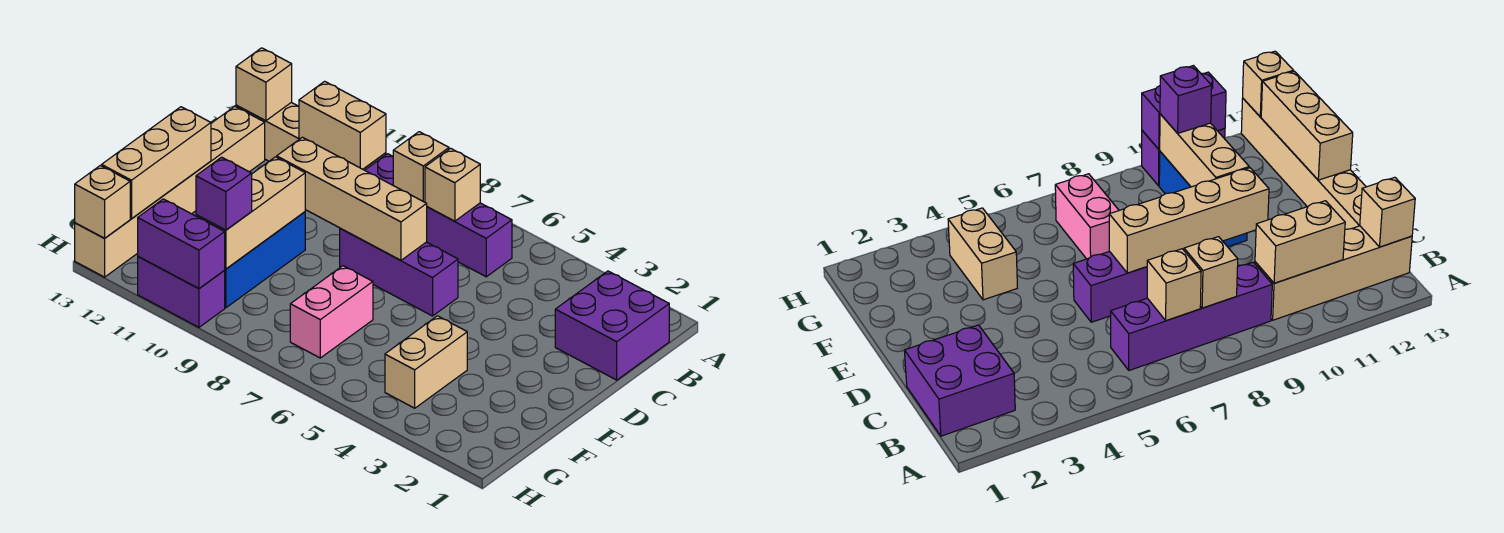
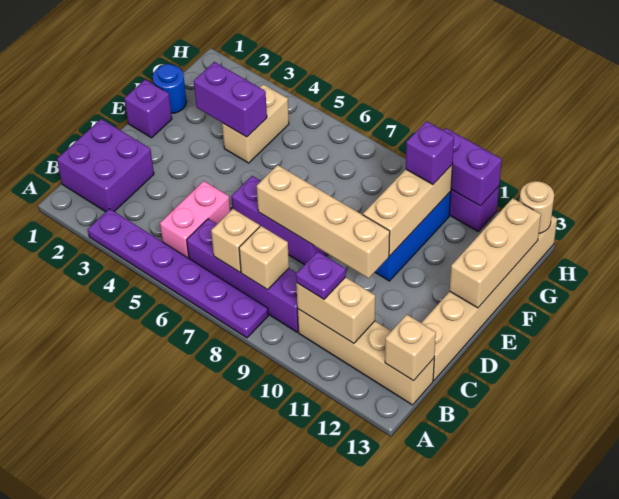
none -> purple 1x6 plate [88,209,268,338]
none -> purple 1x1 plate [296,252,346,299]
none -> purple 1x1 brick [124,79,172,138]
none -> blue 1x1 round brick [153,64,187,114]
none -> purple 1x2 brick [194,62,267,137]
pink 1x2 brick [290,266,373,358] -> pink 1x2 brick moved to [160,181,230,258]
tan 1x1 brick [75,165,130,238] -> tan 1x1 round brick [519,181,554,233]

